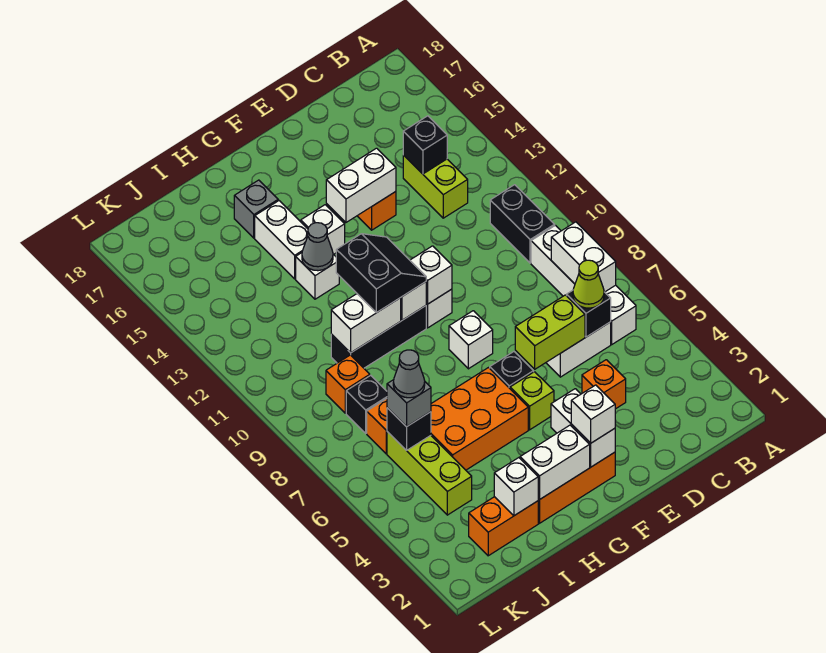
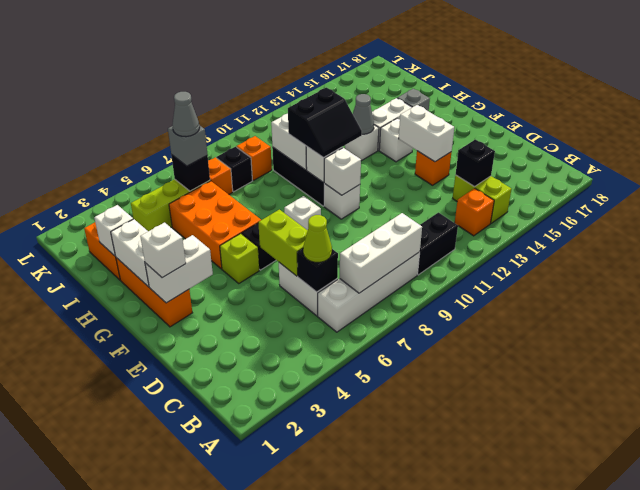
white 1x2 brick [551,222,616,292] -> white 1x3 brick [339,213,422,293]
lime 1x2 brick [403,155,468,218] -> lime 1x2 brick turned to [453,175,511,223]
orange 1x1 brick [582,360,626,409] -> orange 1x1 brick moved to [455,188,494,236]

